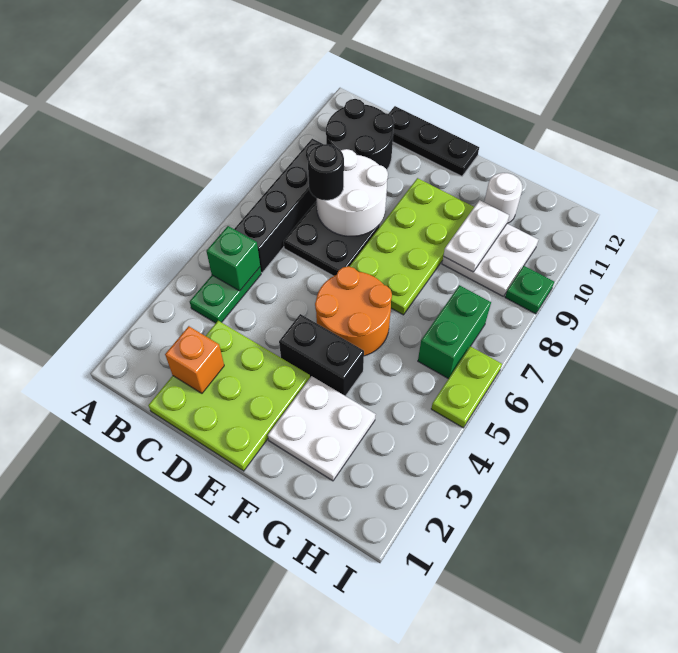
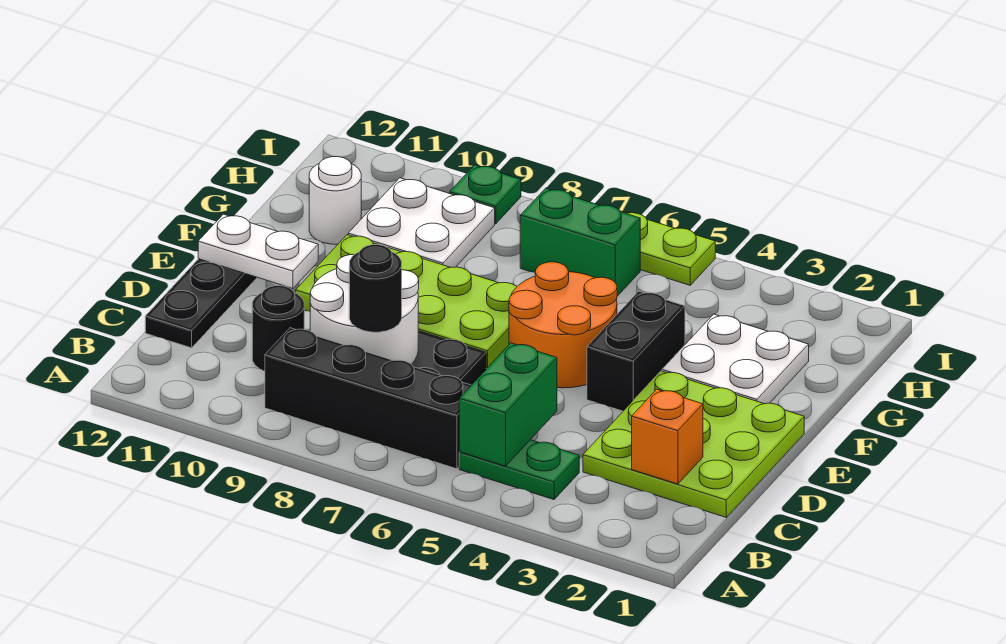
green 1x1 brick [206,226,260,291] -> green 1x2 brick [459,343,557,466]
black 2x2 round brick [326,99,394,169] -> black 1x1 round brick [252,286,304,371]
white 1x2 plate [443,200,509,272] -> white 1x2 plate moved to [198,214,318,289]

